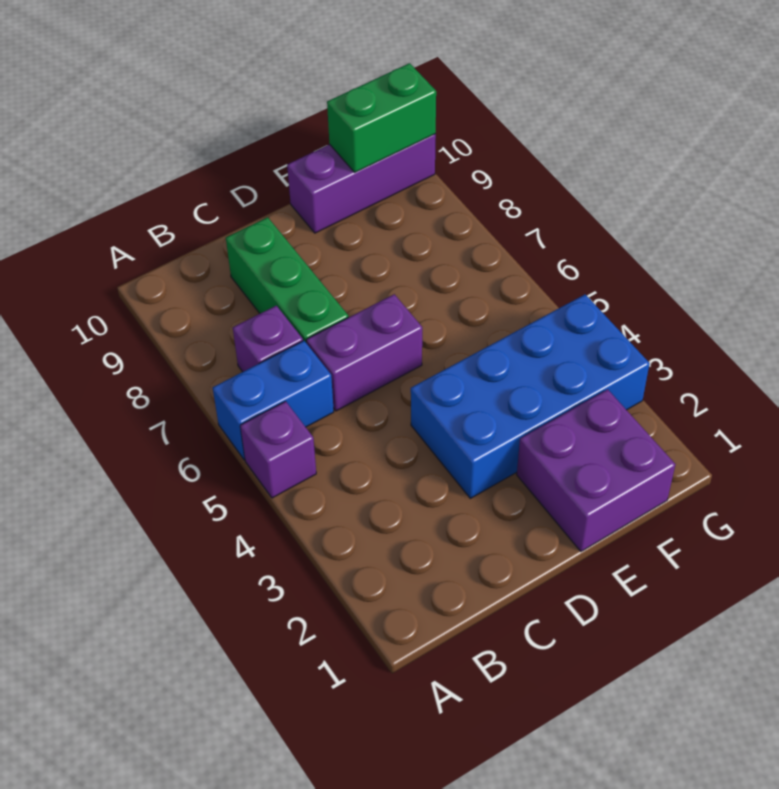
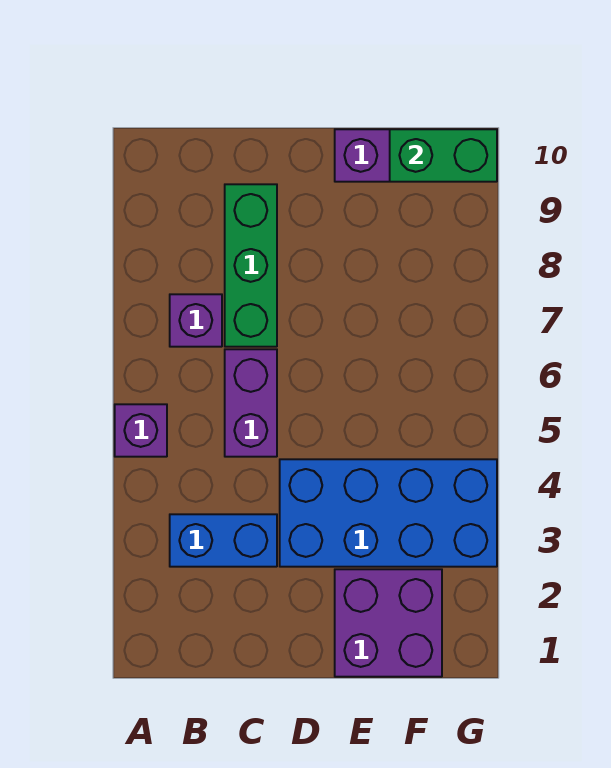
blue 1x2 brick [213,341,334,460] -> blue 1x2 brick moved to [170,514,277,567]
purple 1x2 brick [306,294,422,411] -> purple 1x2 brick turned to [225,349,277,457]

